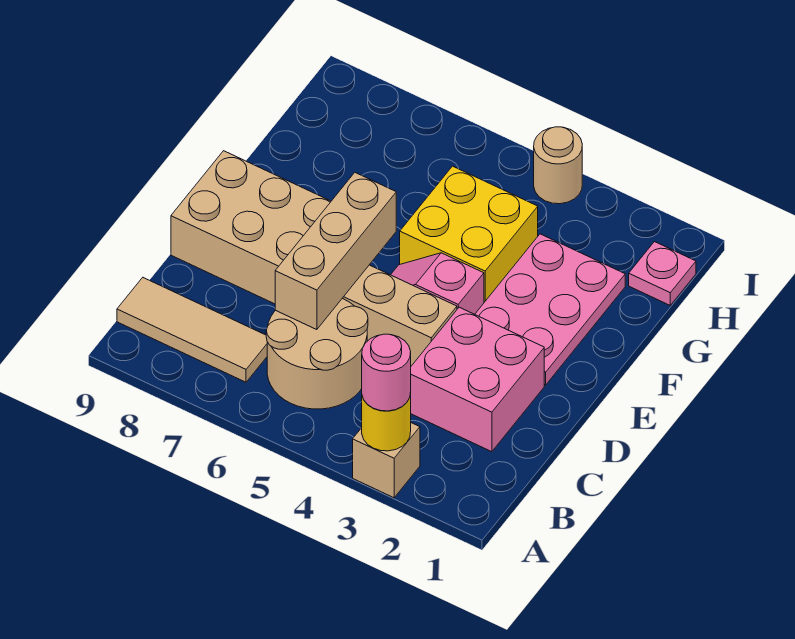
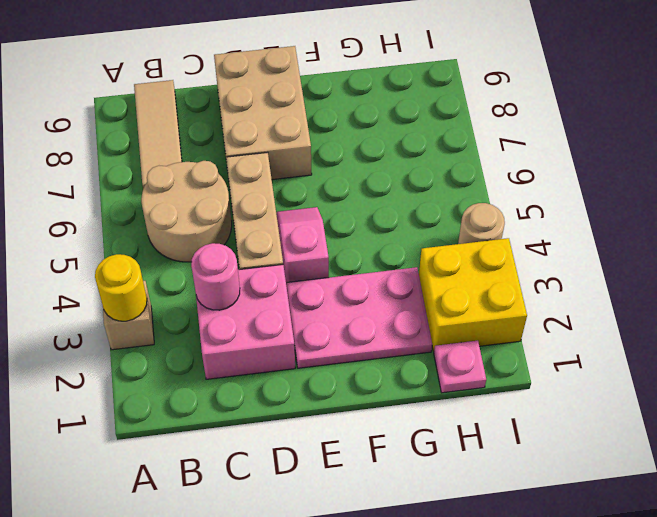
pink 1x1 round brick [362,334,411,411] -> pink 1x1 round brick moved to [191,243,240,310]
tan 1x3 brick [275,173,396,330] -> none
yellow 2x2 brick [400,166,538,302] -> yellow 2x2 brick moved to [419,238,527,352]

